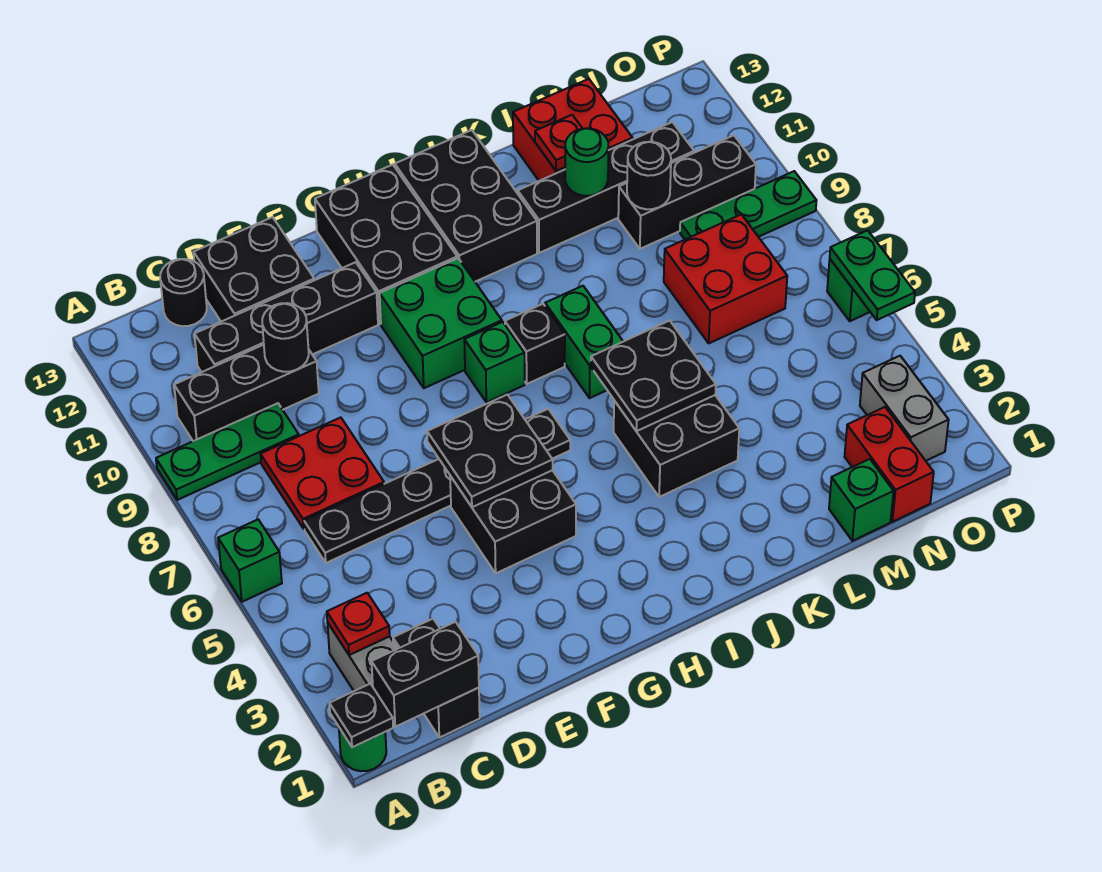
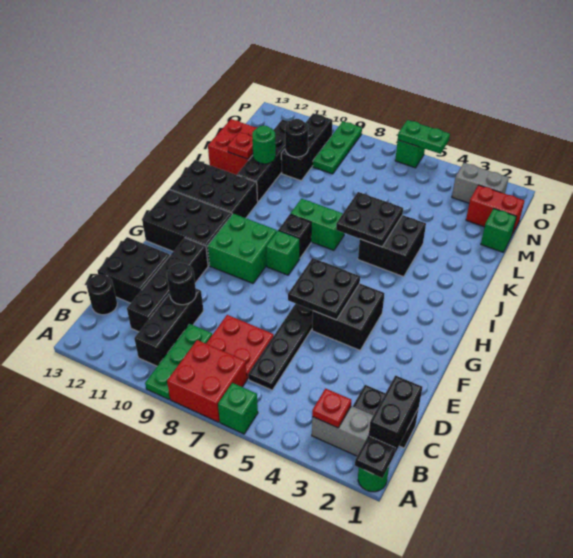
red 2x2 brick [664,214,787,343] -> red 2x2 brick moved to [167,340,247,422]

